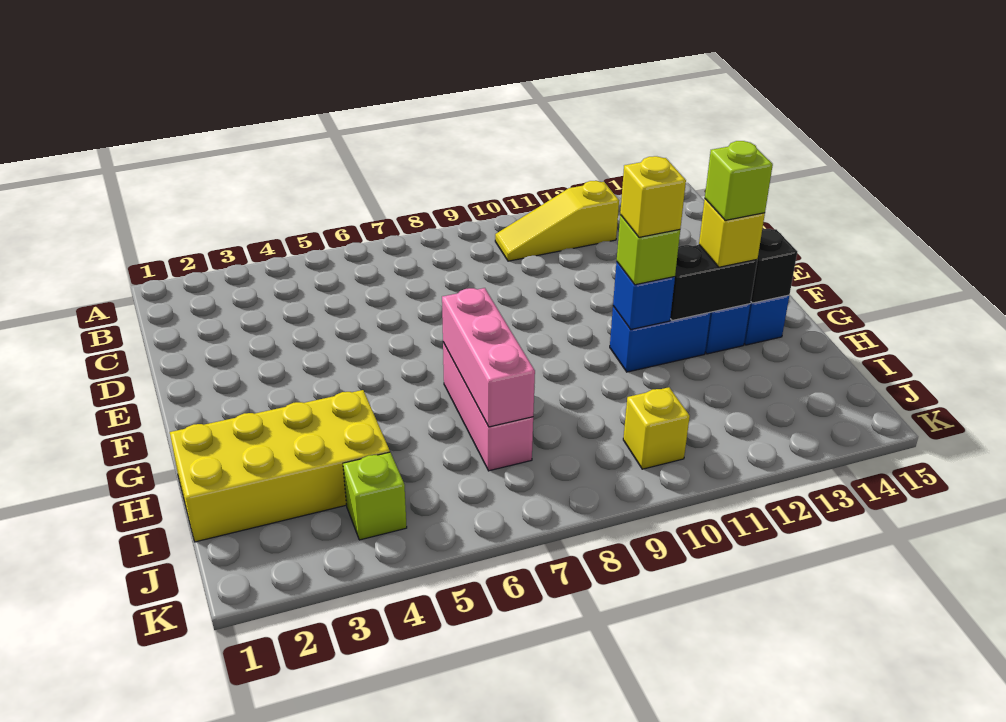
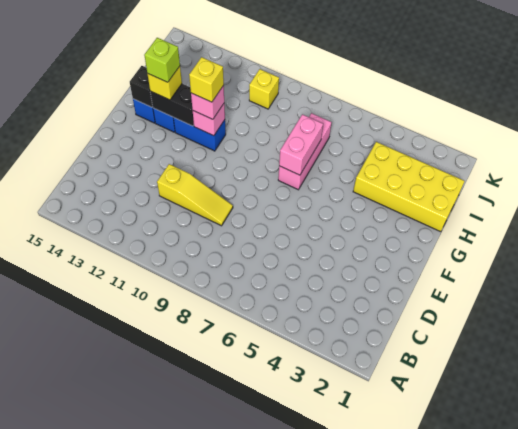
yellow 1x3 slope [495,181,619,261] -> yellow 1x3 slope moved to [157,164,233,226]
pink 1x3 brick [442,288,535,427] -> pink 1x2 brick [279,114,323,175]
blue 1x1 brick [613,262,675,329] -> pink 1x1 brick [193,104,225,136]
lime 1x1 brick [617,215,680,285] -> pink 1x1 brick [191,86,224,119]
lime 1x1 brick [343,452,407,540] -> none

